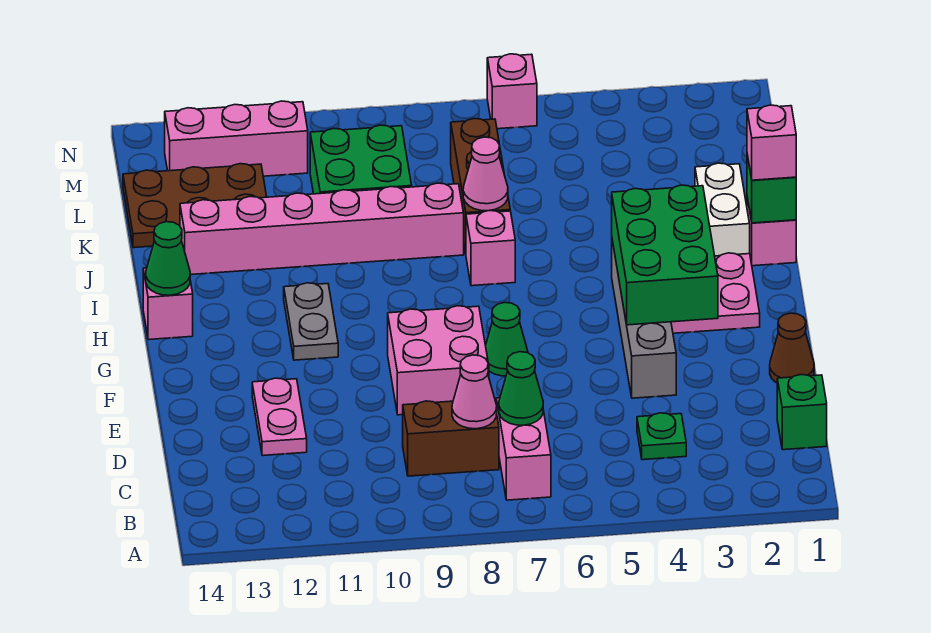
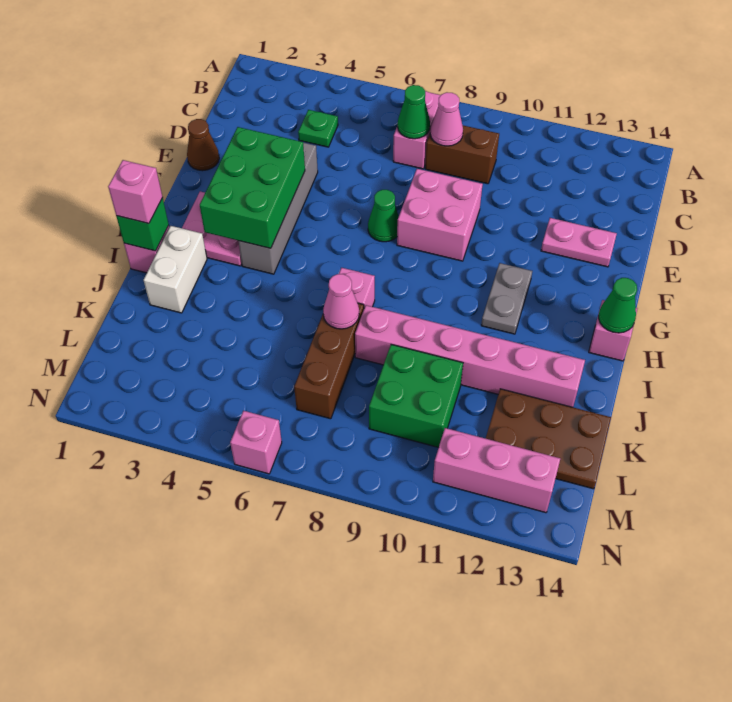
green 1x1 brick [777,375,827,450] -> none
pink 1x2 plate [252,378,307,456] -> pink 1x2 plate turned to [541,218,617,267]

